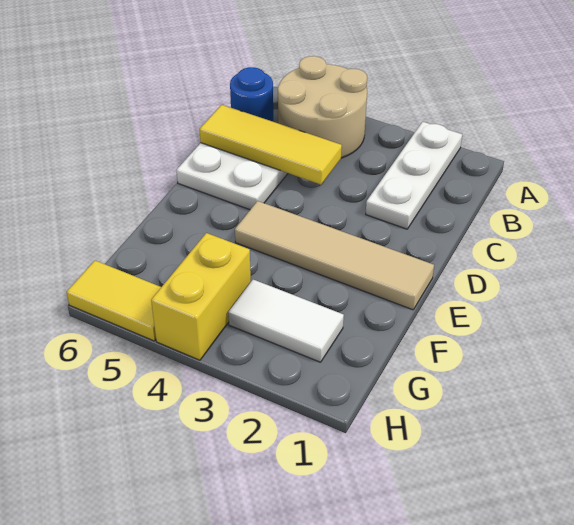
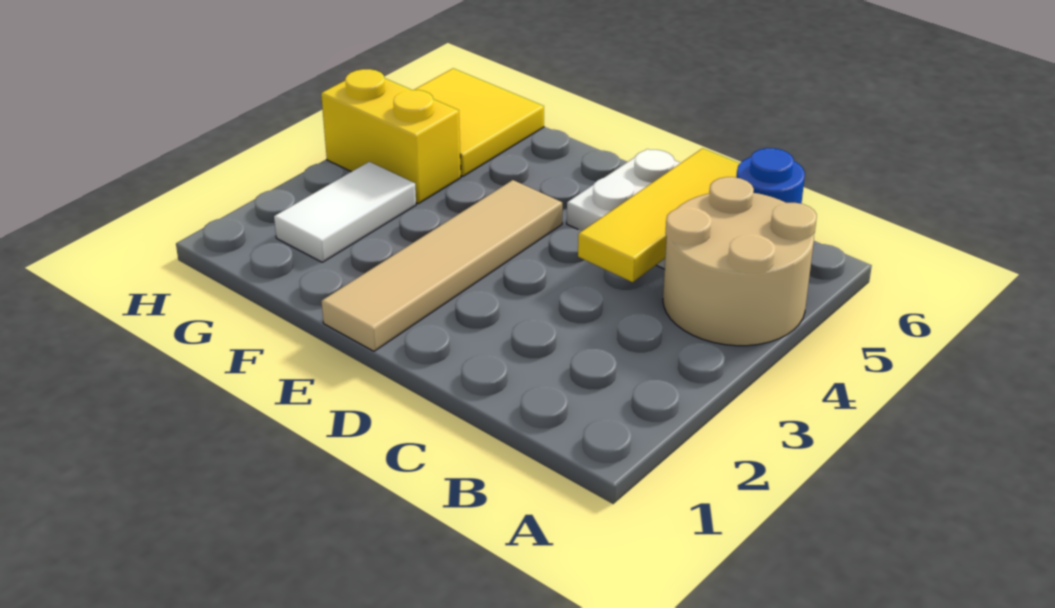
white 1x3 plate [366,122,462,229] -> none
yellow 1x2 tile [67,261,161,341] -> yellow 2x2 tile [414,68,544,176]

